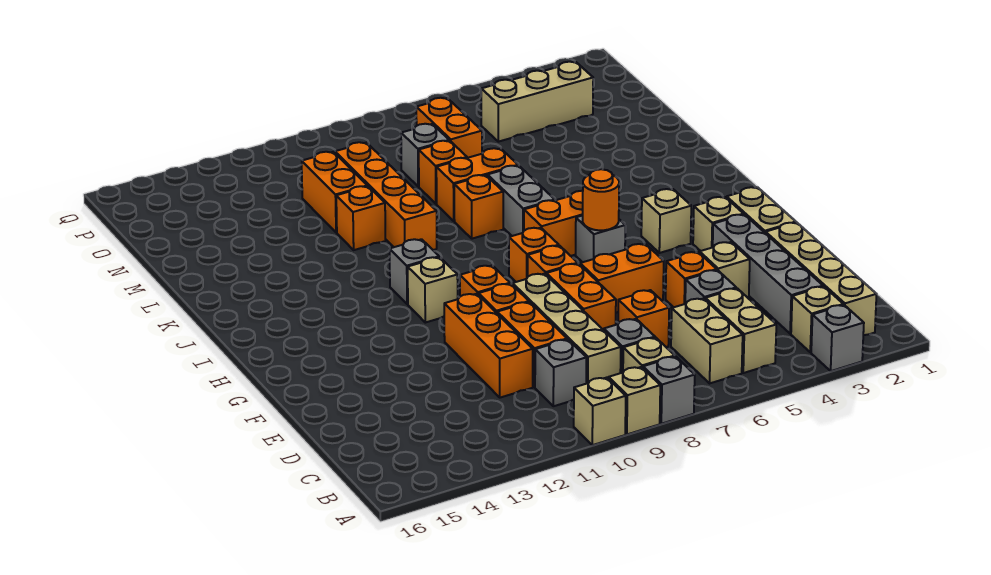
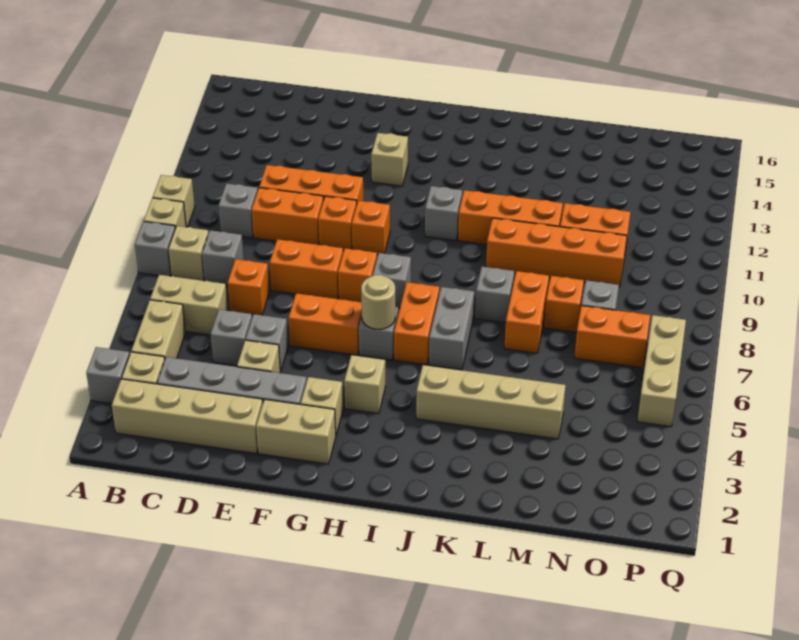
tan 1x2 brick [705,288,776,373] -> tan 1x2 brick turned to [131,300,186,358]
tan 1x4 brick [513,274,621,384] -> tan 1x4 brick moved to [416,365,566,439]
orange 1x1 brick [666,252,717,307] -> grey 1x1 brick [246,314,288,371]
orange 1x2 brick [580,244,664,313] -> orange 1x2 brick turned to [289,293,362,355]
orange 1x1 round brick [583,169,619,230] -> tan 1x1 round brick [361,275,395,329]
orange 1x1 brick [509,228,559,282] -> grey 1x1 brick [373,253,411,308]
tan 1x1 brick [408,257,458,323] -> tan 1x1 brick moved to [371,133,408,186]
grey 1x2 brick [487,166,555,236] -> grey 1x2 brick turned to [429,287,474,370]
orange 1x1 brick [454,175,503,239] -> grey 1x1 brick [475,267,514,323]
orange 1x1 brick [336,186,386,250] -> orange 1x3 brick [458,190,563,245]
tan 1x3 brick [481,62,593,142] -> tan 1x3 brick moved to [637,315,686,427]

